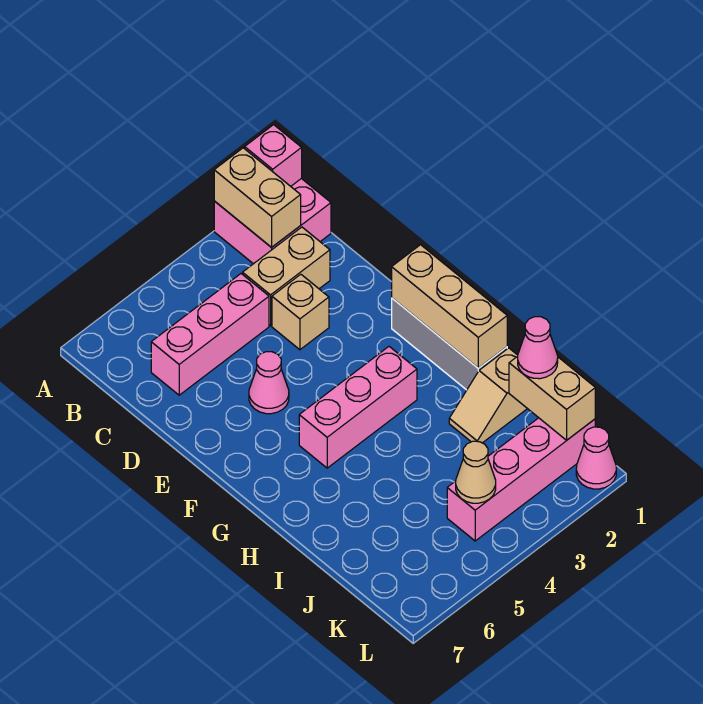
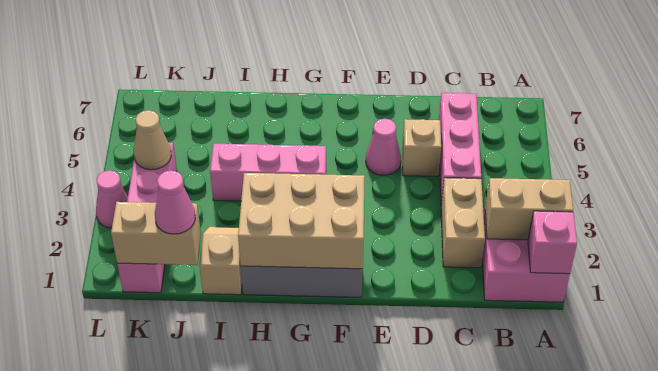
tan 1x1 brick [272,274,329,350] -> tan 1x1 brick moved to [403,119,441,177]
tan 1x3 brick [392,245,507,368] -> tan 2x3 brick [238,173,365,269]
pink 1x3 brick [299,347,417,468] -> pink 1x3 brick turned to [210,144,326,201]
pink 1x1 cone [576,427,616,489] -> pink 1x1 cone moved to [96,170,128,228]

